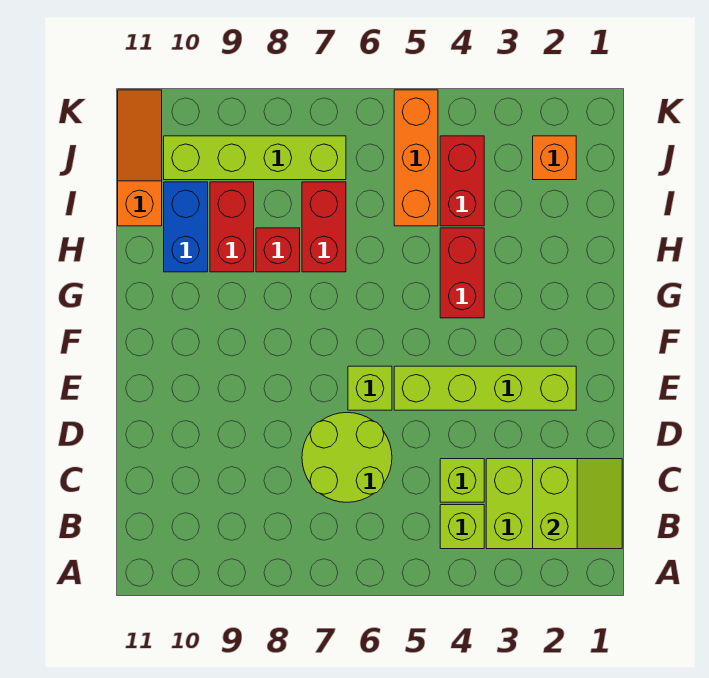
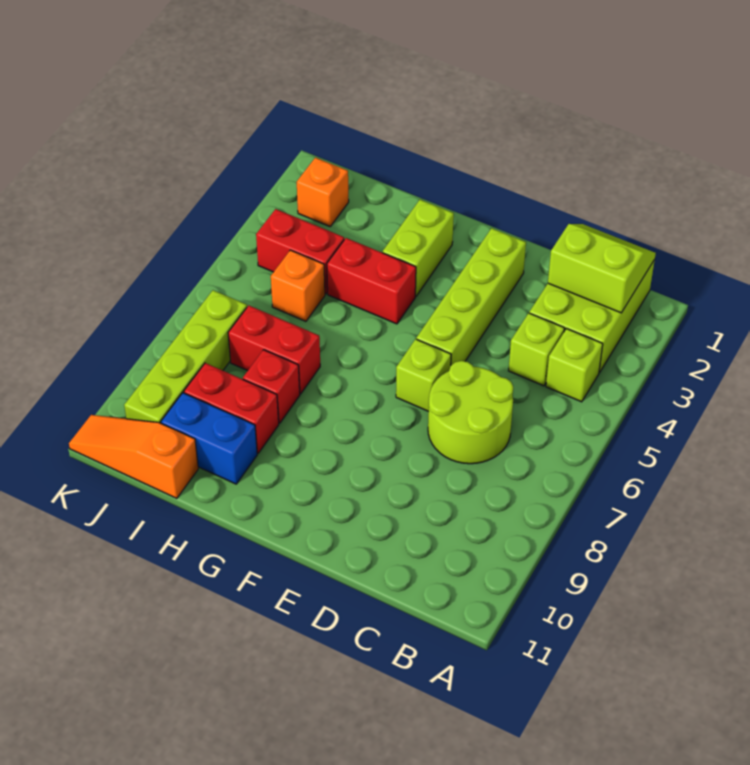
none -> lime 1x2 brick [383,200,454,296]
orange 1x3 brick [394,90,438,226] -> orange 1x1 brick [271,250,325,321]

